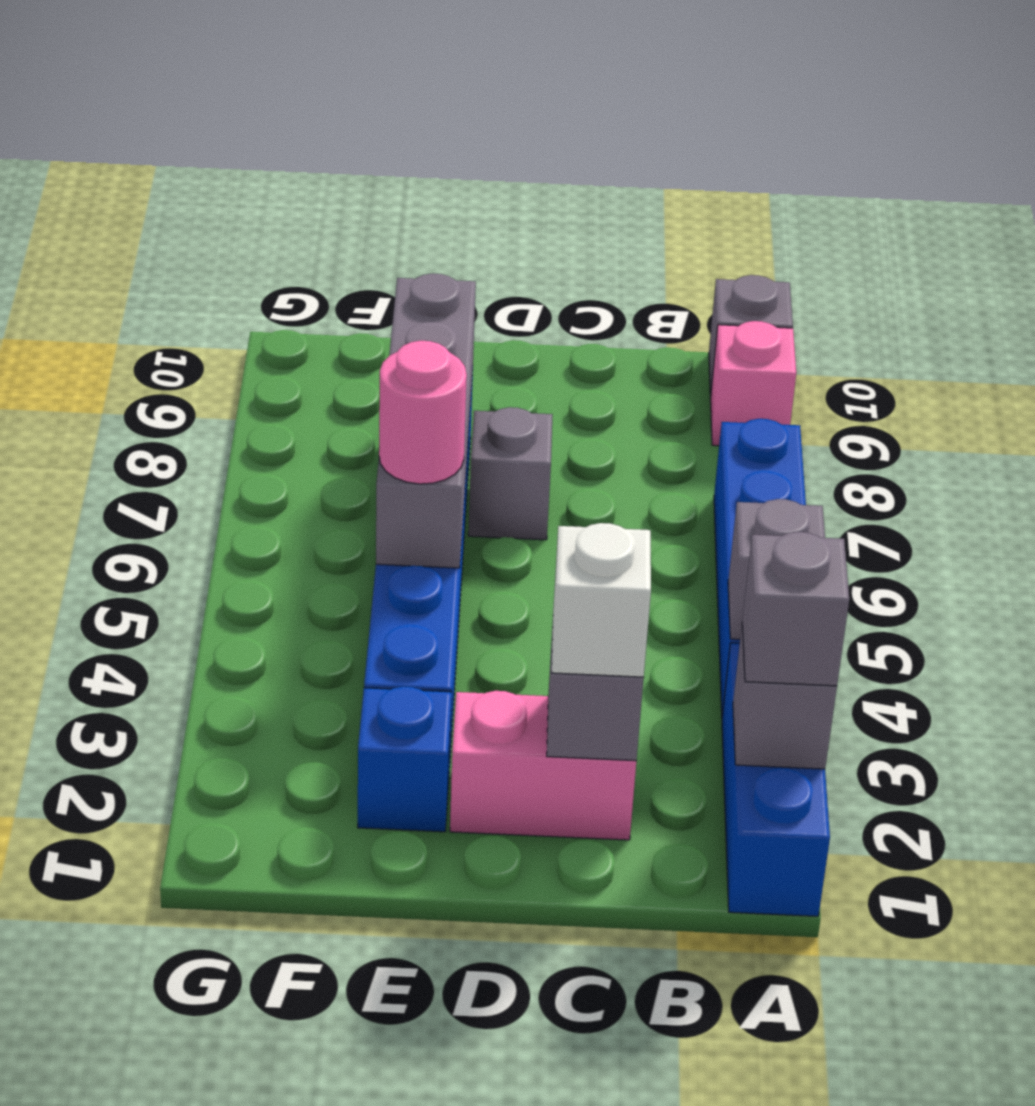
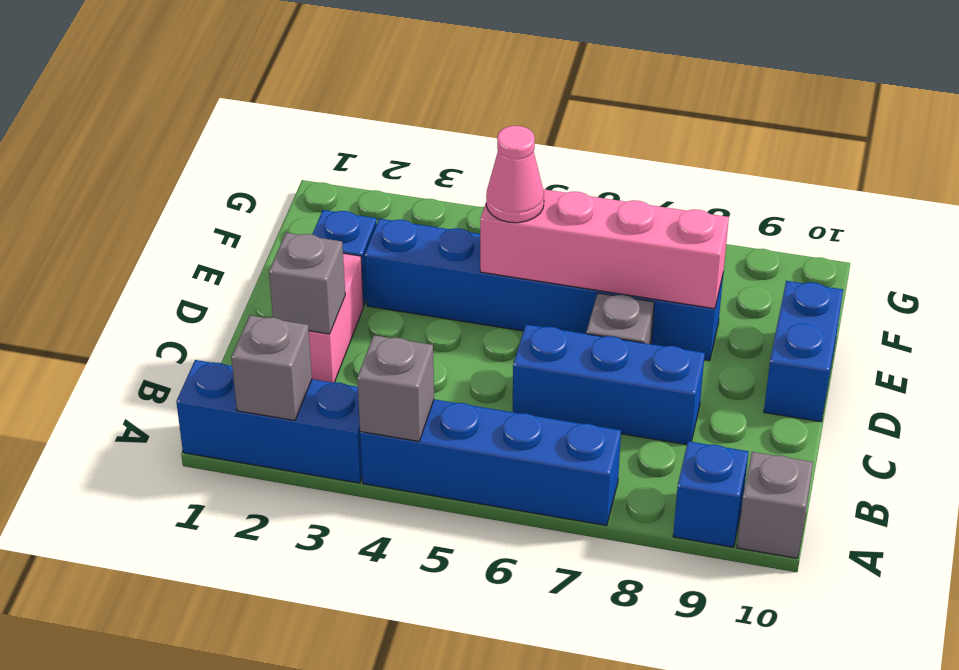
grey 1x1 brick [742,532,849,686] -> none
pink 1x1 brick [710,321,796,446] -> blue 1x1 brick [673,441,749,547]
white 1x1 brick [552,523,651,677] -> none
none -> blue 1x3 brick [513,324,705,445]
none -> blue 1x2 brick [764,281,843,422]
grey 1x4 brick [376,274,476,568] -> pink 1x4 brick [480,189,729,309]
pink 1x1 round brick [379,341,467,484] -> pink 1x1 cone [486,126,544,223]

